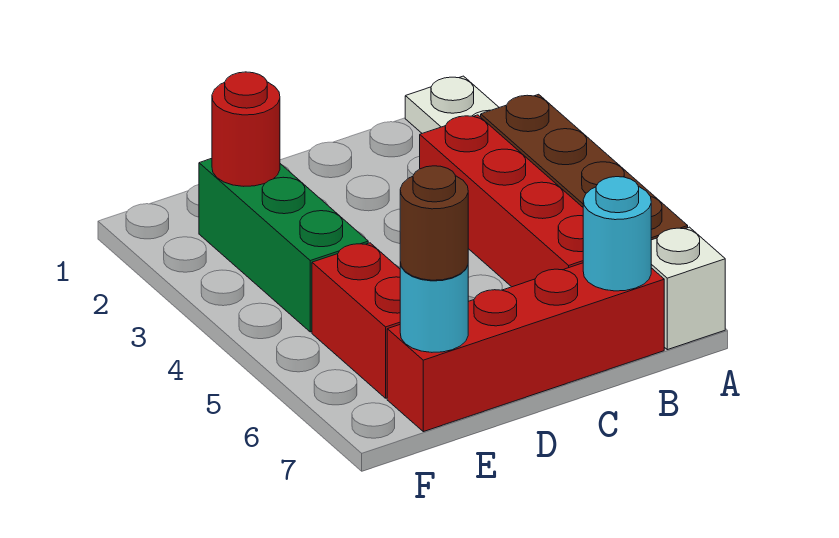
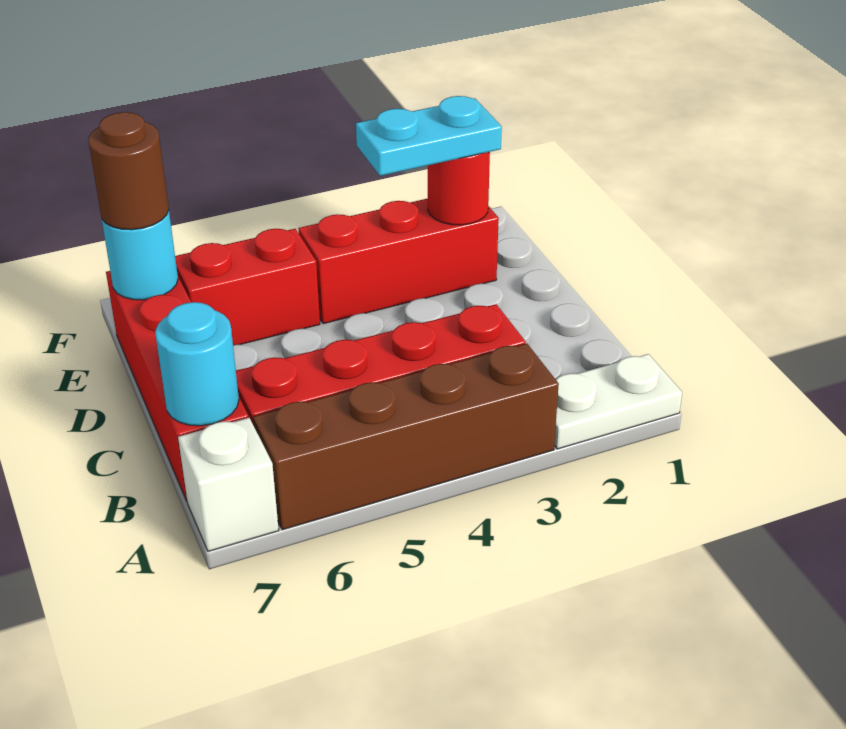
green 1x3 brick [199,158,368,332] -> red 1x3 brick [298,198,499,324]
none -> cyan 1x2 plate [356,96,502,176]

